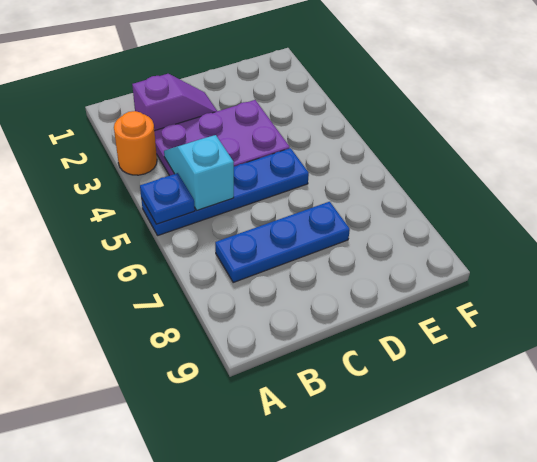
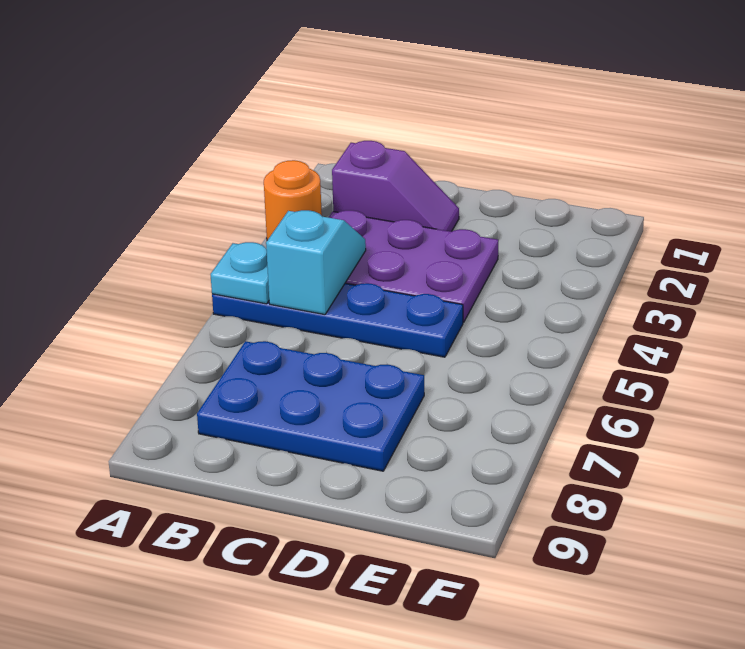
blue 1x1 plate [140,173,195,224] -> cyan 1x1 plate [211,242,269,304]
blue 1x3 plate [215,202,350,282] -> blue 2x3 plate [197,341,424,471]

